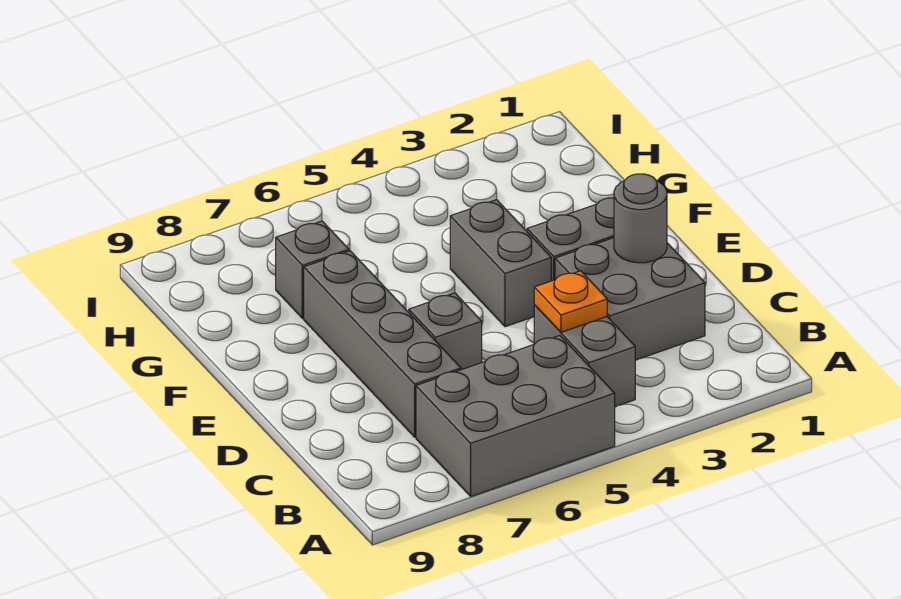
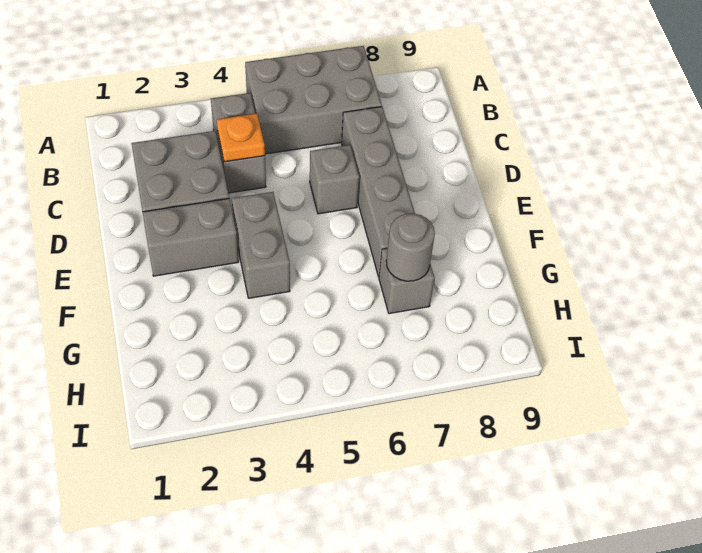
grey 1x1 round brick [614,174,667,263] -> grey 1x1 round brick moved to [386,213,435,281]

